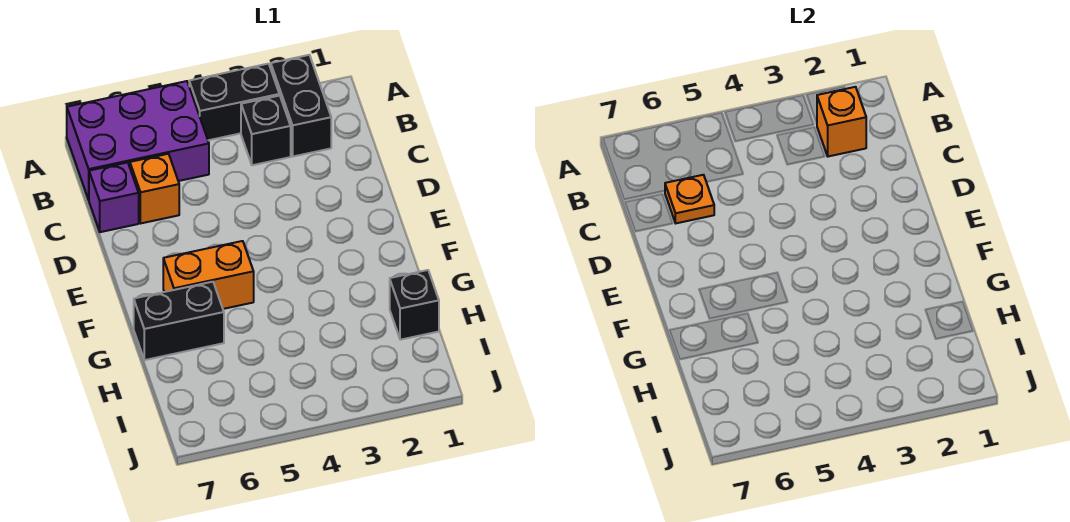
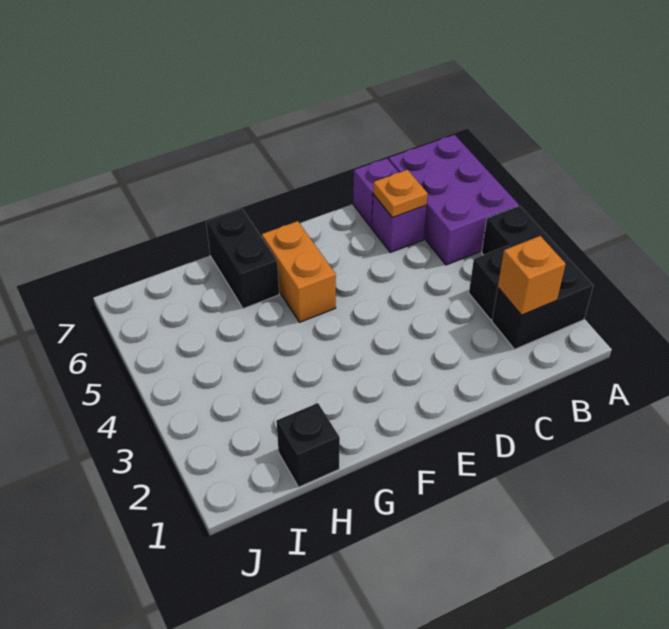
orange 1x1 brick [130,154,179,223] -> purple 1x1 brick [372,194,426,253]

